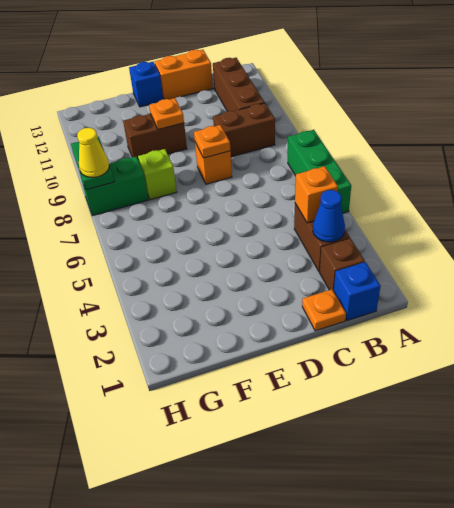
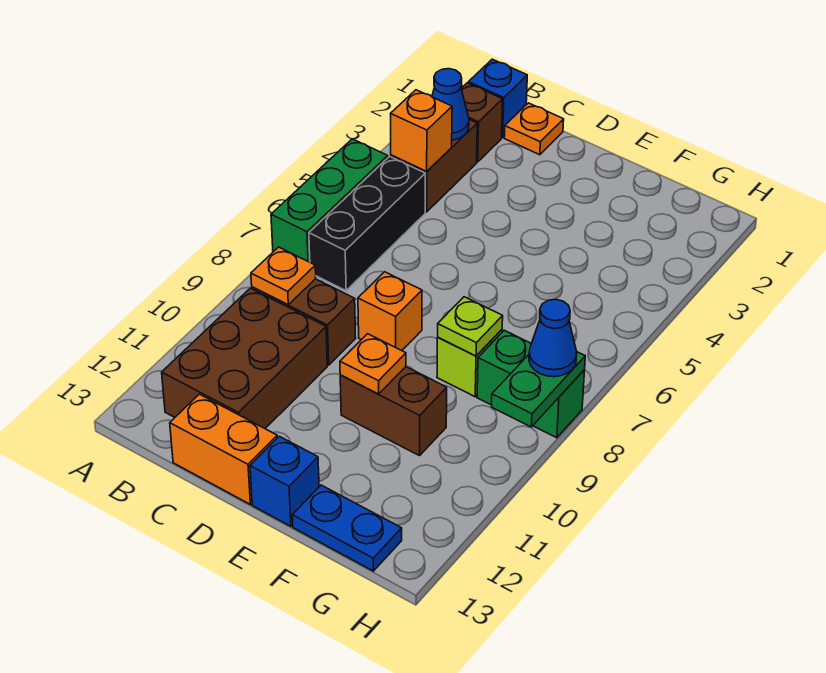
none -> black 1x3 brick [309,156,425,290]
brown 1x3 brick [213,58,265,111] -> brown 2x3 brick [162,288,327,428]
orange 1x1 plate [194,125,230,158] -> orange 1x1 plate moved to [251,247,316,305]
none -> lime 1x1 plate [438,297,503,356]
none -> blue 1x2 plate [292,485,402,571]
yellow 1x1 cone [77,128,109,178] -> blue 1x1 cone [529,299,577,377]

